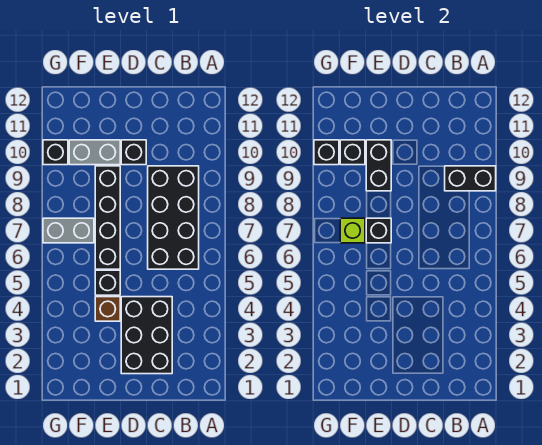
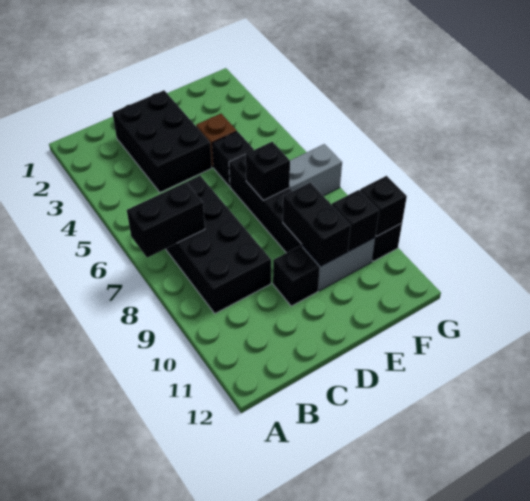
black 1x2 brick [445,166,496,191] -> black 1x2 brick moved to [127,182,205,258]
lime 1x1 brick [340,218,365,243] -> none

